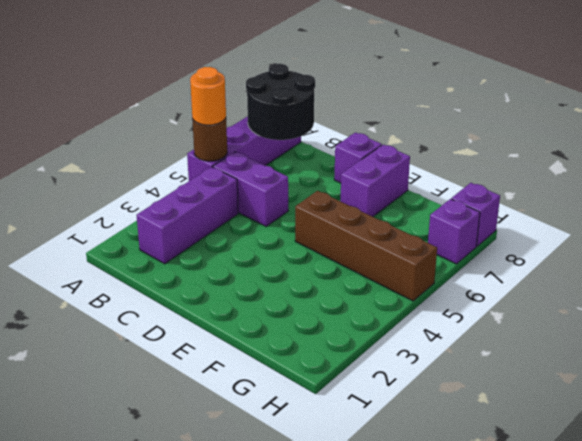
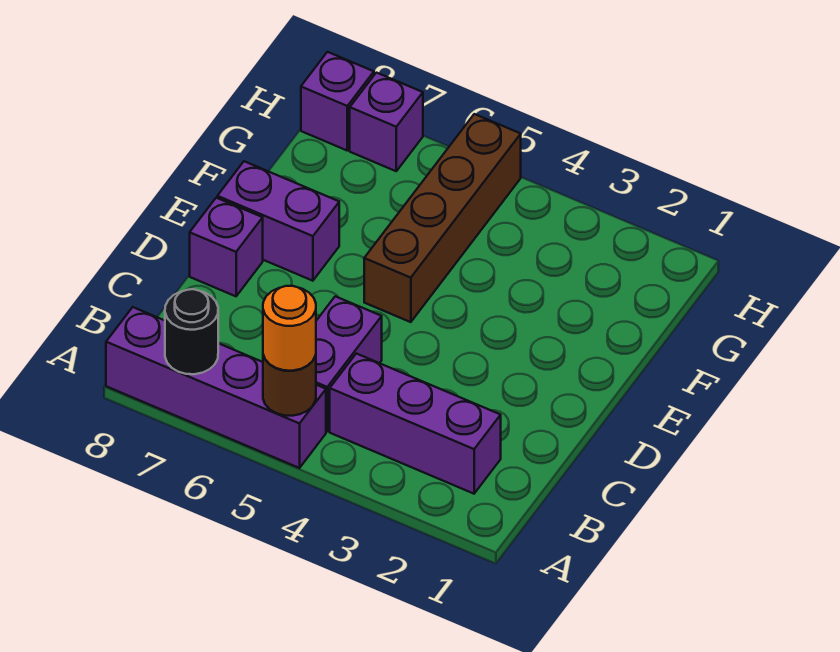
black 2x2 round brick [246,64,315,140] -> black 1x1 round brick [165,289,218,374]

